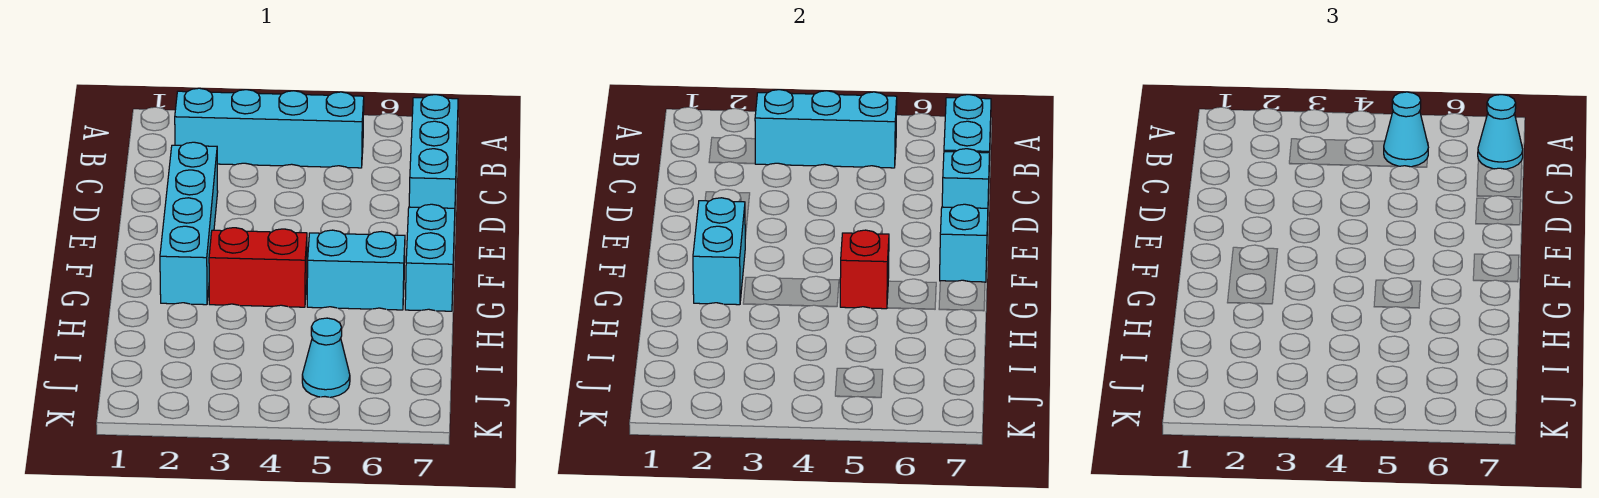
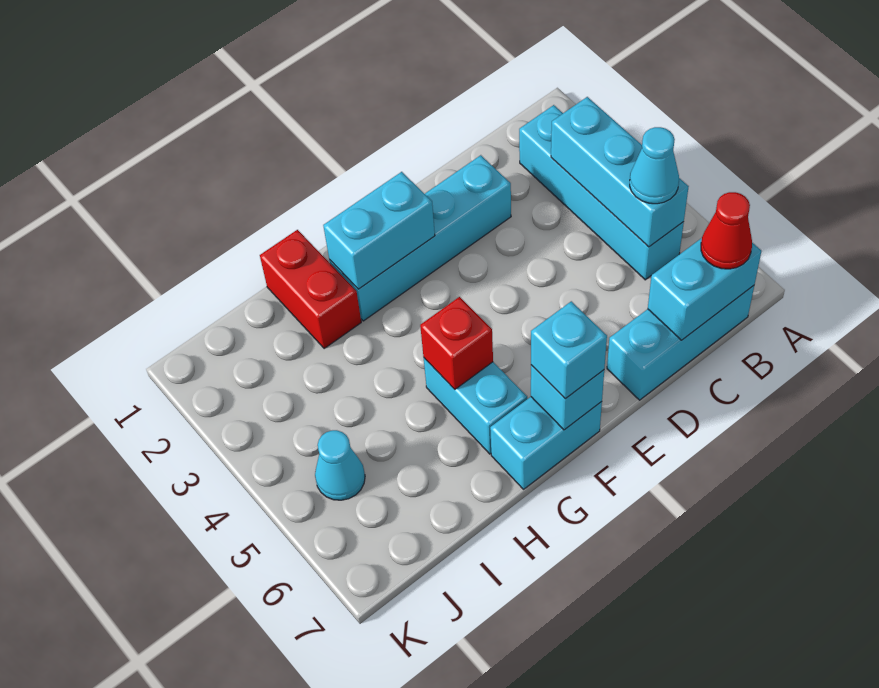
cyan 1x1 cone [1478,95,1523,169] -> red 1x1 cone [701,192,752,269]
cyan 1x1 brick [942,149,990,225] -> cyan 1x1 brick moved to [531,301,607,399]
red 1x2 brick [209,228,307,307] -> red 1x2 brick moved to [260,230,361,349]

